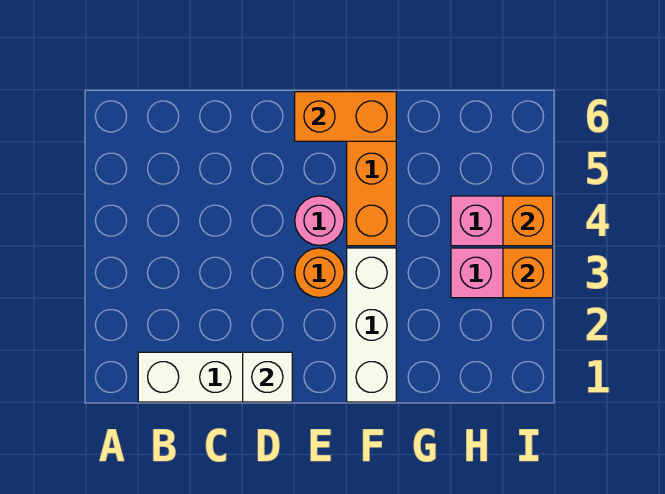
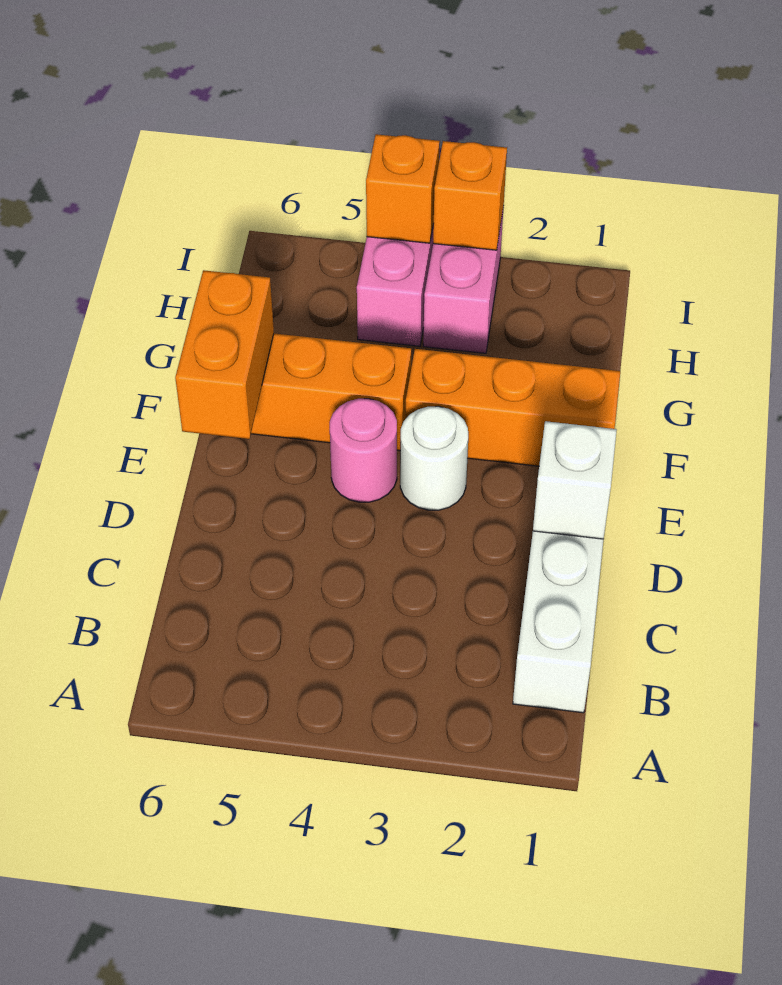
orange 1x1 round brick [295,248,344,298] -> white 1x1 round brick [400,406,468,510]
white 1x3 brick [347,248,396,402] -> orange 1x3 brick [406,349,620,466]

